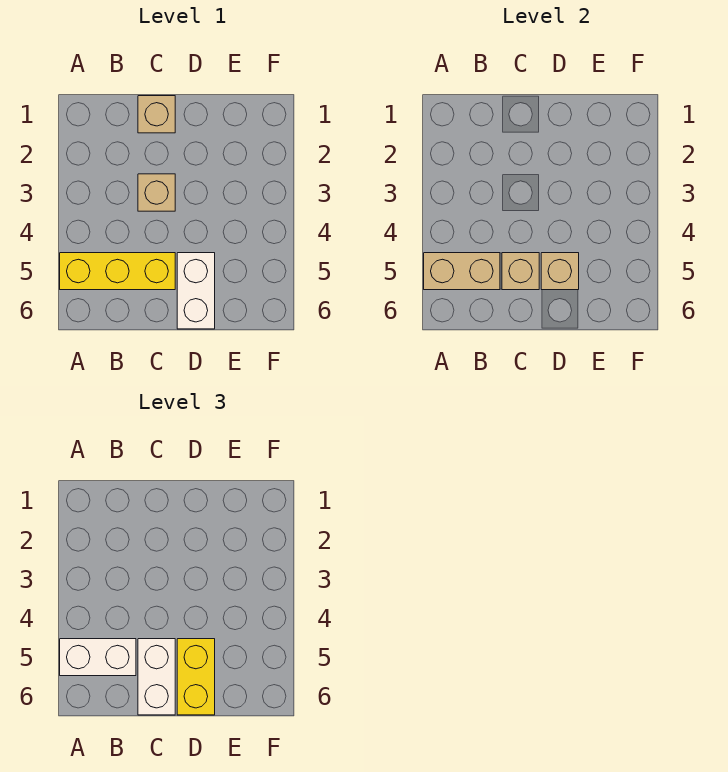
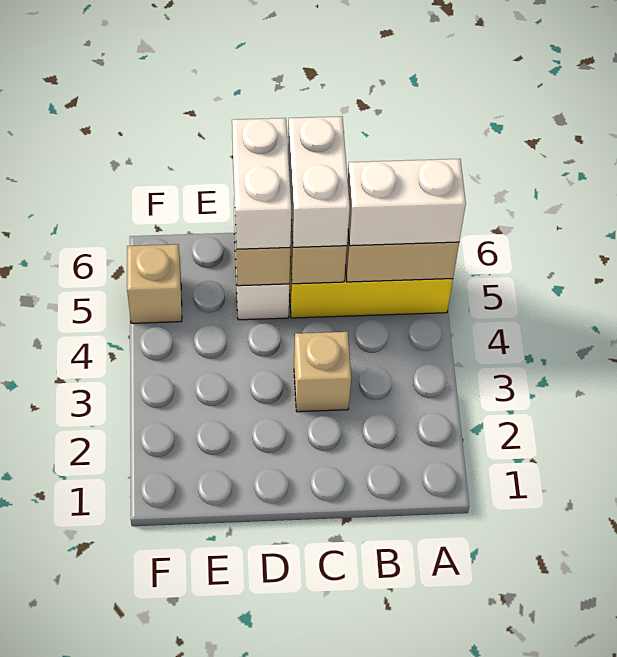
tan 1x1 brick [138,96,175,133] -> tan 1x1 brick moved to [127,244,182,323]
yellow 1x2 brick [177,639,215,715] -> white 1x2 brick [232,118,291,249]

